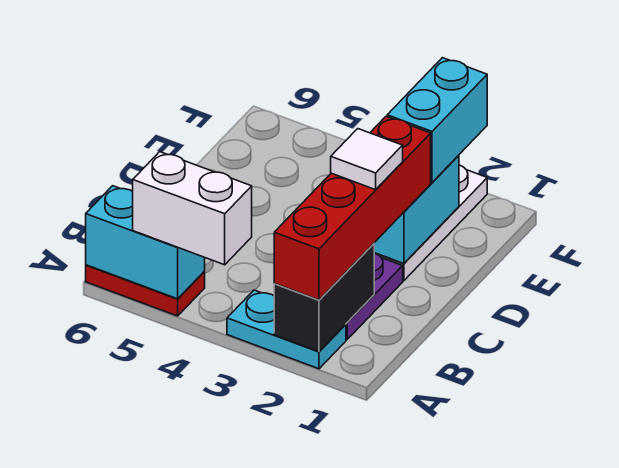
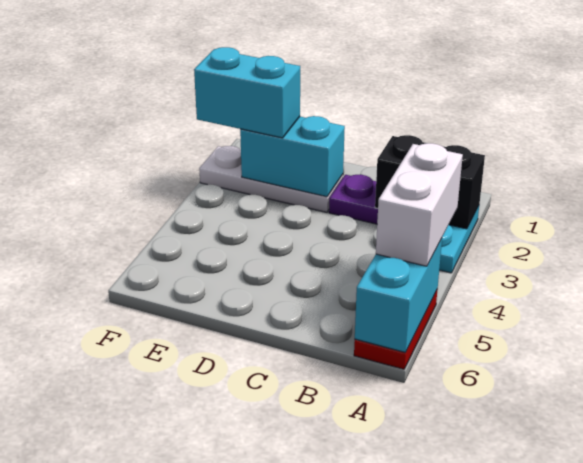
red 1x4 brick [274,116,431,300] -> none
white 1x1 tile [331,129,403,190] -> none

